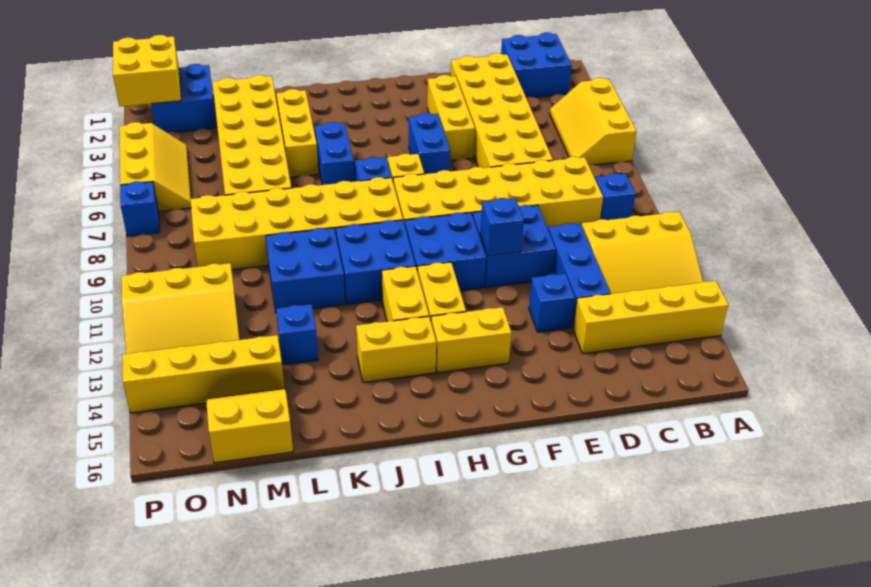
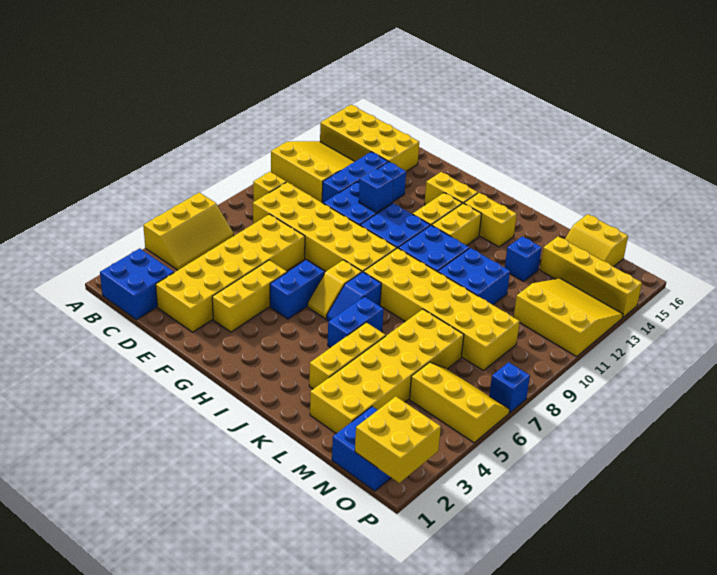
yellow 1x4 brick [573,281,728,354] -> yellow 2x4 brick [320,105,419,171]
blue 1x1 brick [595,173,636,220] -> yellow 1x1 brick [253,172,286,202]
yellow 2x3 slope [120,122,191,212] -> yellow 2x3 slope turned to [410,362,510,443]

